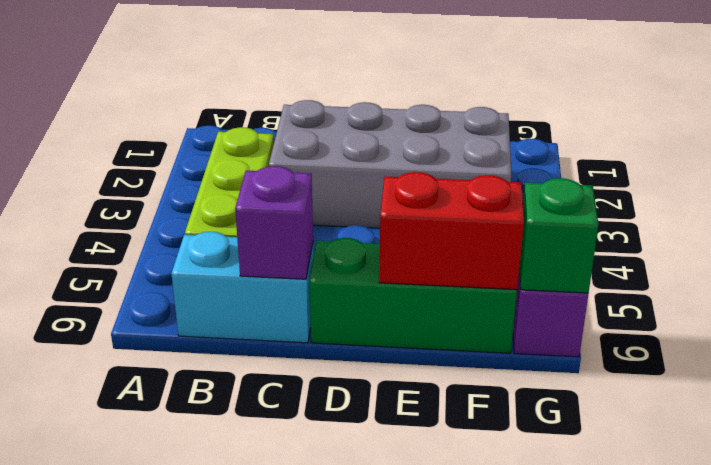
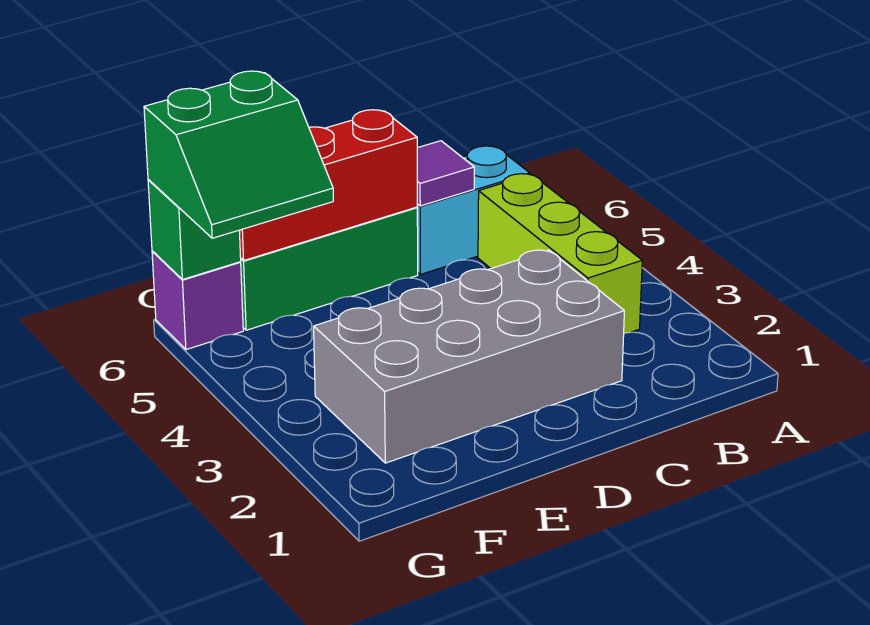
purple 1x1 brick [235,166,313,279] -> purple 1x1 tile [417,141,474,206]
red 1x2 brick [379,172,524,290] -> red 1x3 brick [239,110,417,260]
none -> green 2x2 slope [144,71,333,238]

